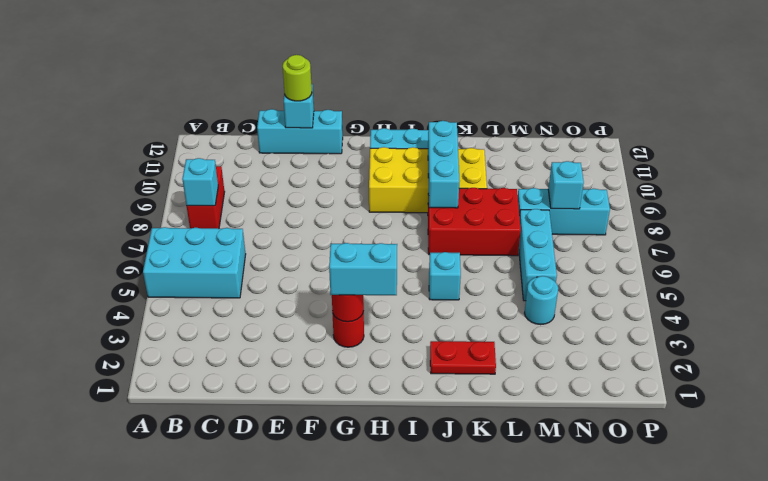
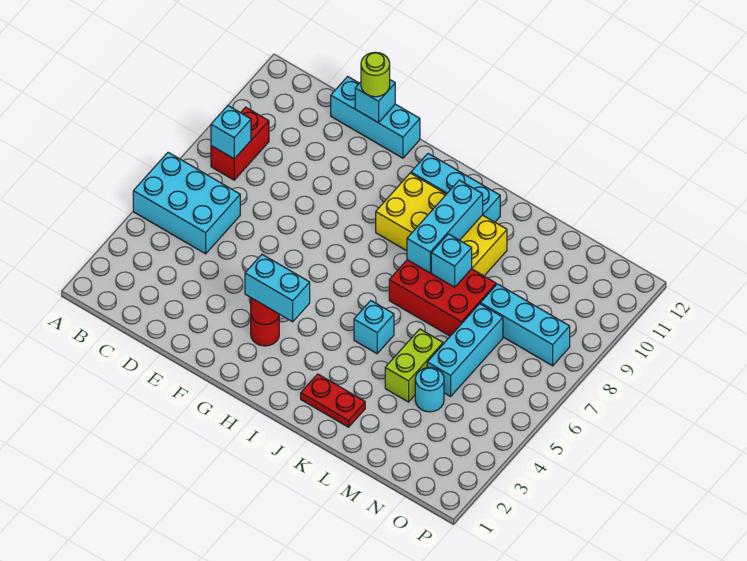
none -> lime 1x2 brick [385,329,443,402]
cyan 1x1 brick [548,161,584,209] -> cyan 1x1 brick moved to [431,234,472,287]

